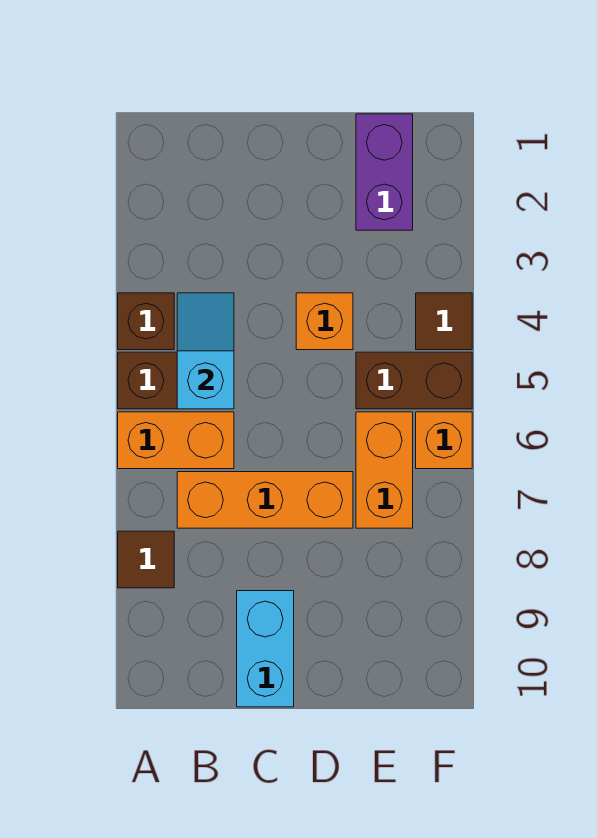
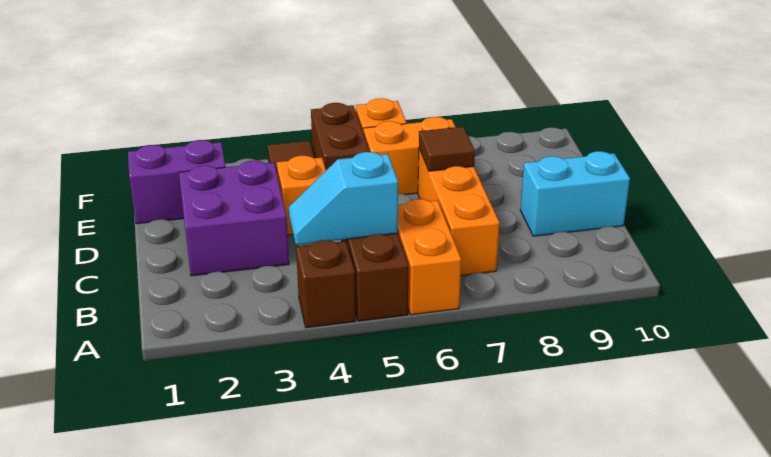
brown 1x1 tile [118,531,174,588] -> brown 1x1 tile moved to [419,127,475,171]
none -> purple 2x2 brick [179,160,289,276]

